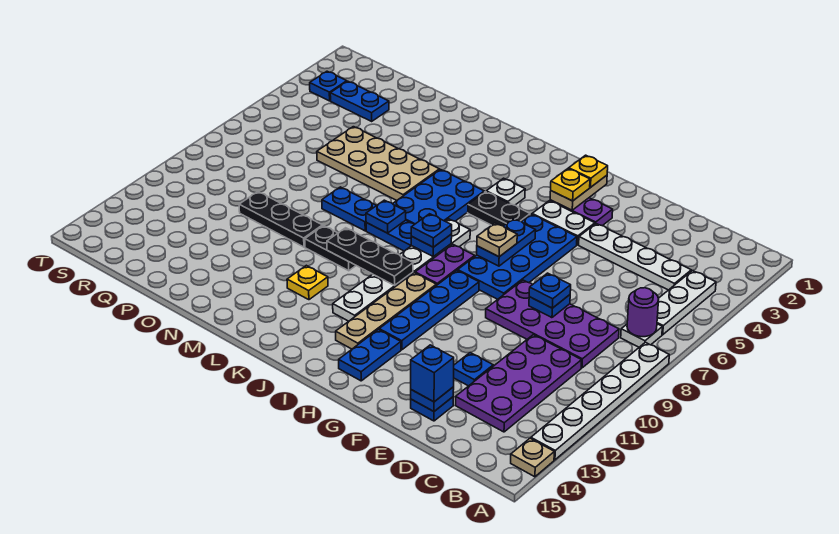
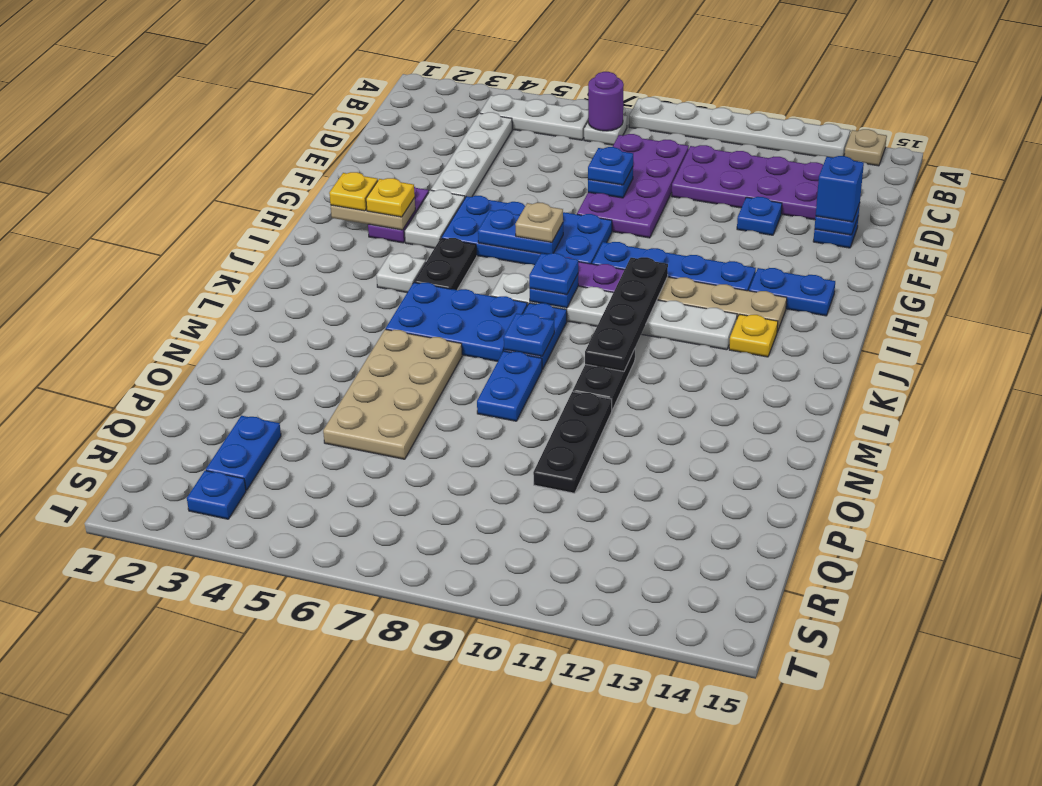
black 1x3 plate [327,228,413,285] -> black 1x4 plate [585,257,668,371]
yellow 1x1 plate [287,265,328,300] -> yellow 1x1 plate moved to [729,314,778,357]

